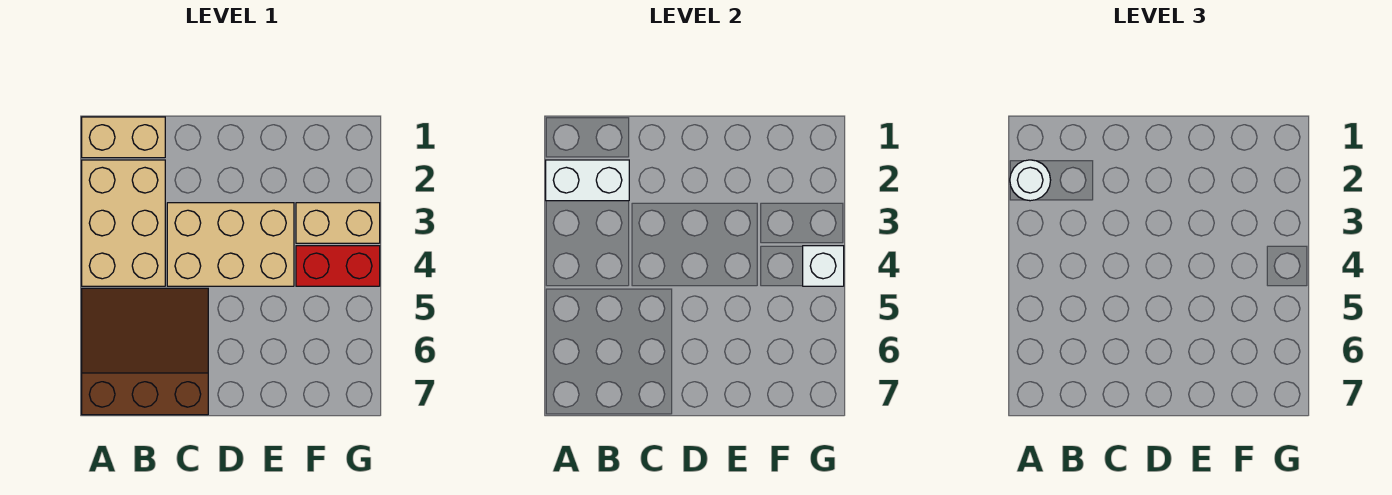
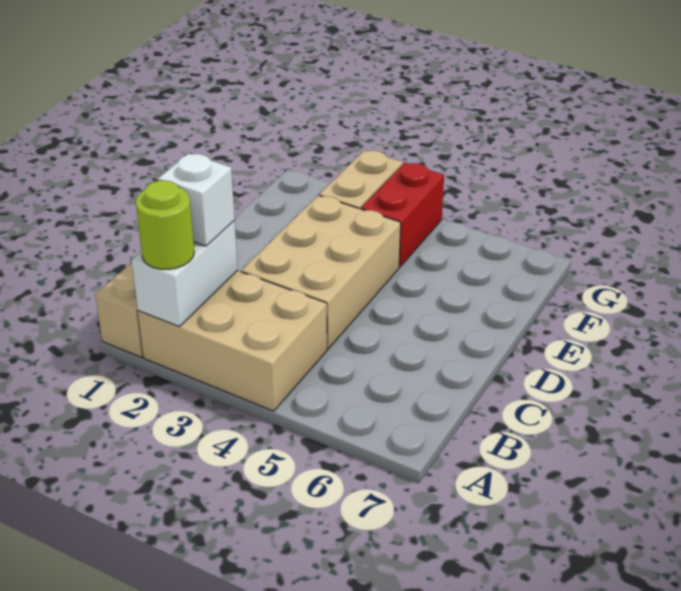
white 1x1 round brick [1010,160,1051,201] -> lime 1x1 round brick [136,181,194,269]
brown 3x3 slope [82,288,208,415] -> none
white 1x1 brick [803,246,844,286] -> white 1x1 brick moved to [158,153,235,246]

